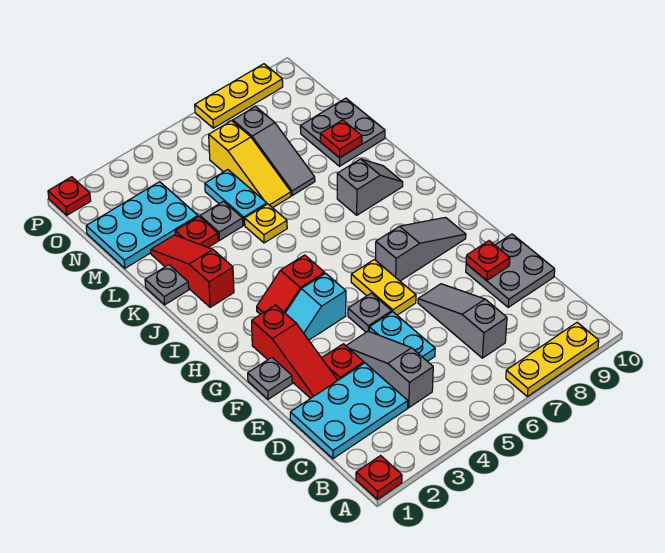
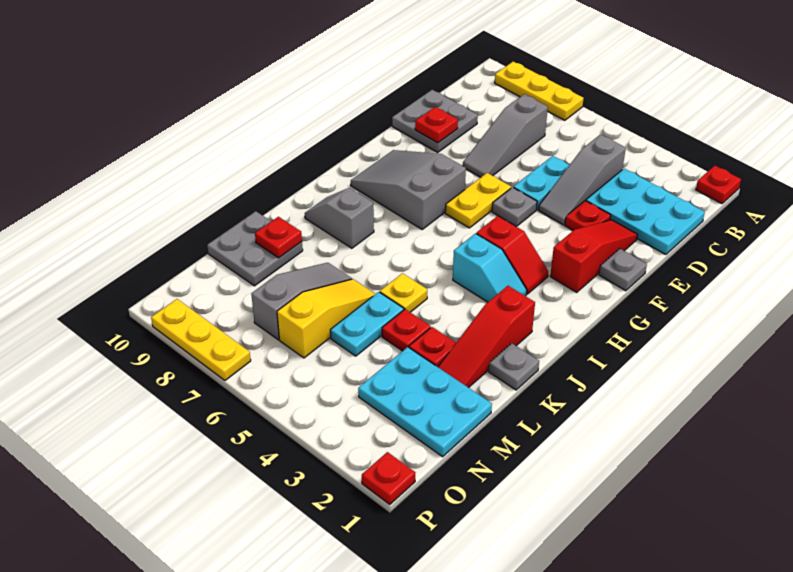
cyan 1x2 slope [285,273,346,340] -> cyan 1x2 slope moved to [453,234,527,302]
grey 1x3 slope [376,217,466,281] -> grey 2x3 slope [351,150,466,229]
grey 1x1 plate [200,201,243,240] -> red 1x1 plate [382,309,431,351]

